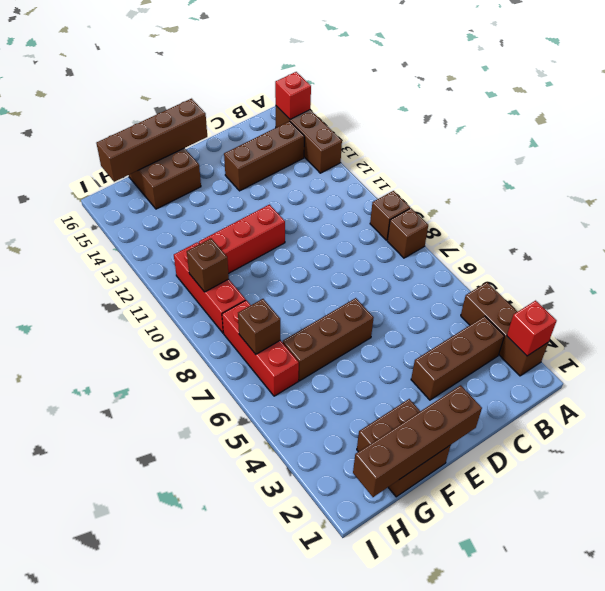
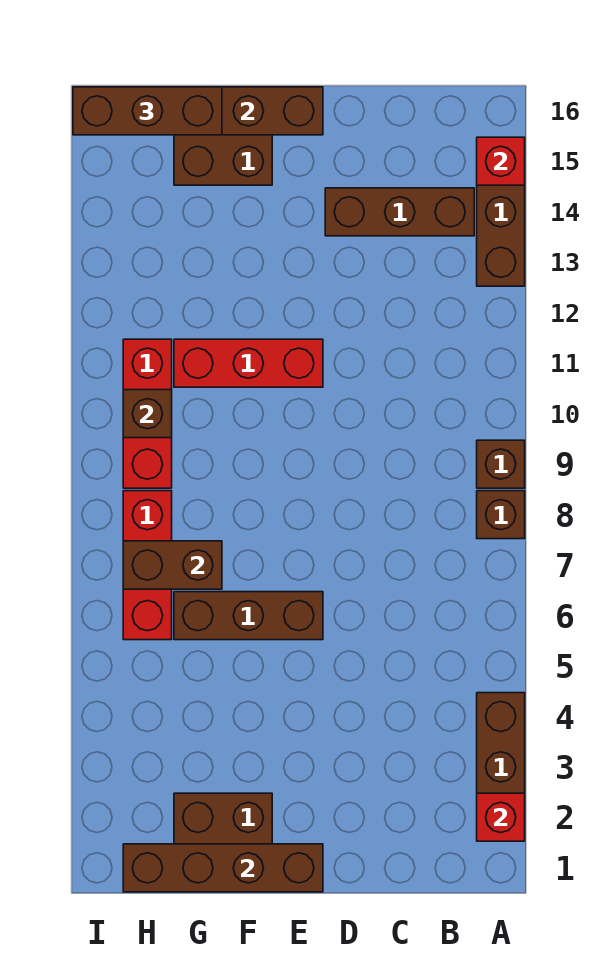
brown 1x3 brick [411,316,504,400] -> brown 1x3 brick moved to [73,87,222,135]
brown 1x1 brick [238,299,280,354] -> brown 1x2 brick [123,541,222,589]

